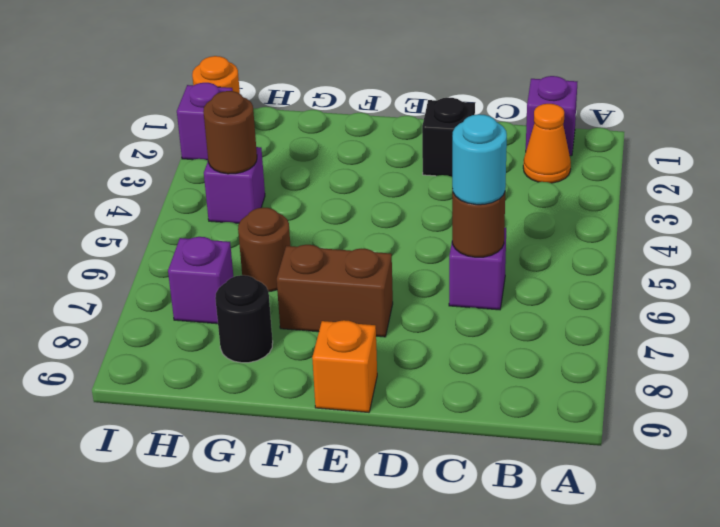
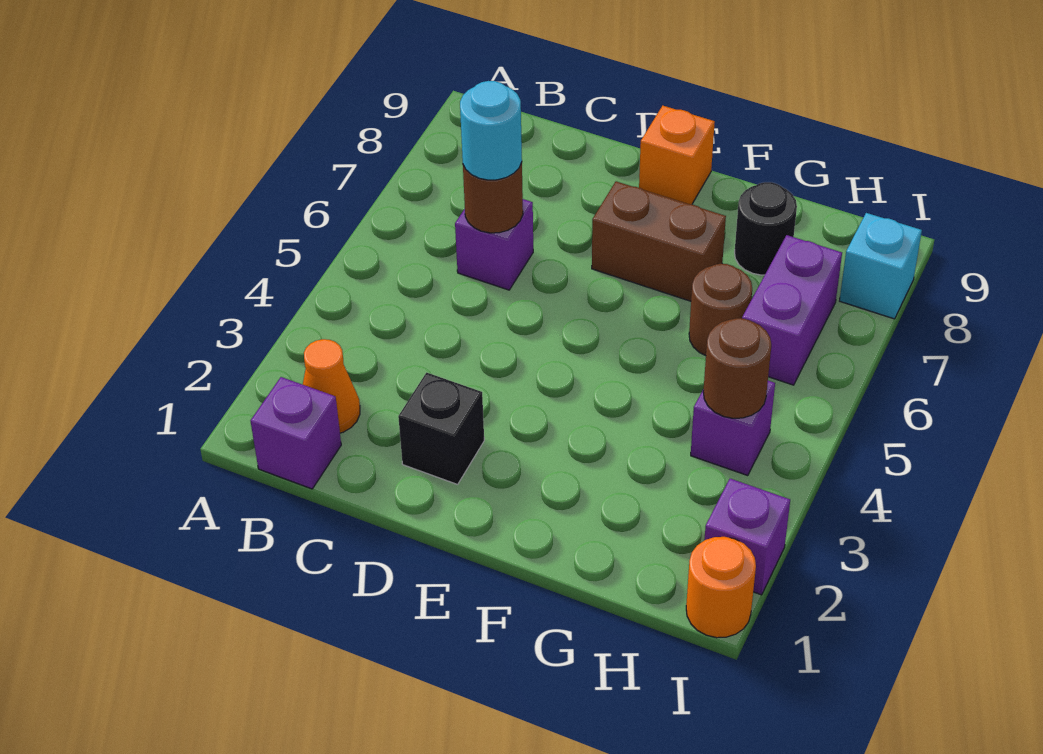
purple 1x1 brick [168,237,233,324] -> purple 1x2 brick [742,235,842,385]
none -> cyan 1x1 brick [840,213,922,319]

